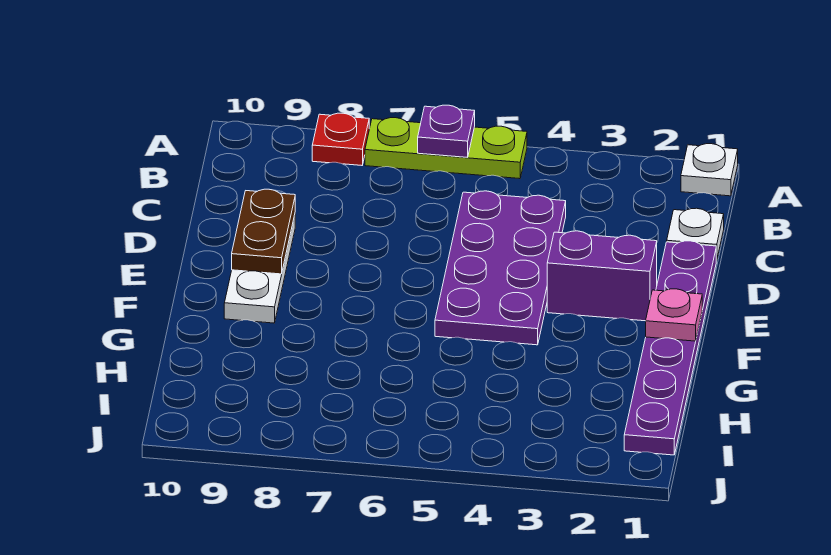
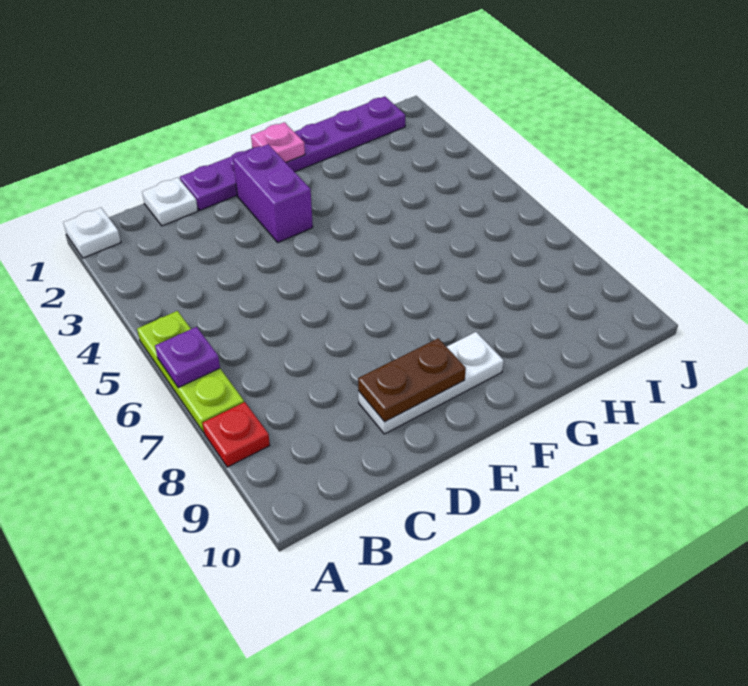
purple 2x4 plate [435,191,566,345] -> none

